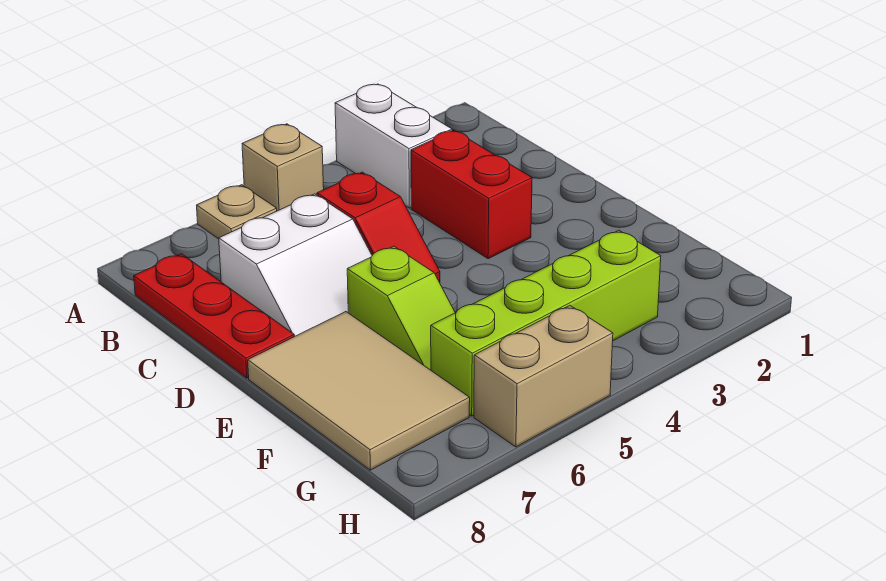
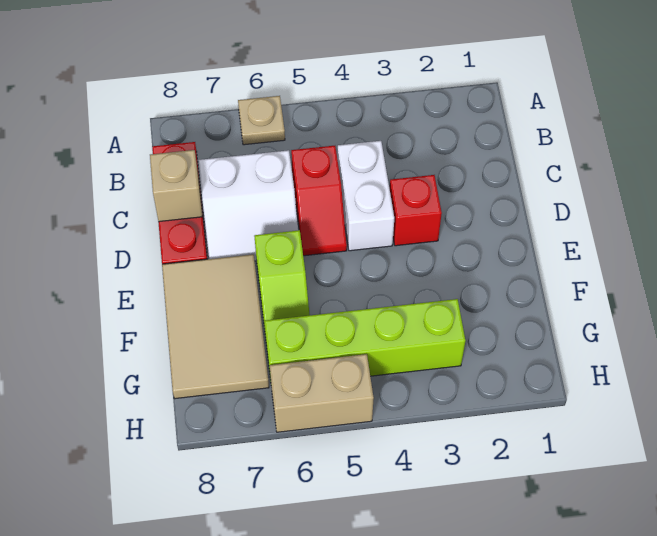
white 1x2 brick [335,84,452,208] -> white 1x2 brick moved to [337,141,394,251]
tan 1x1 brick [242,124,324,211] -> tan 1x1 brick moved to [150,150,203,222]
red 1x2 brick [411,130,532,259] -> red 1x1 brick [390,175,442,246]

